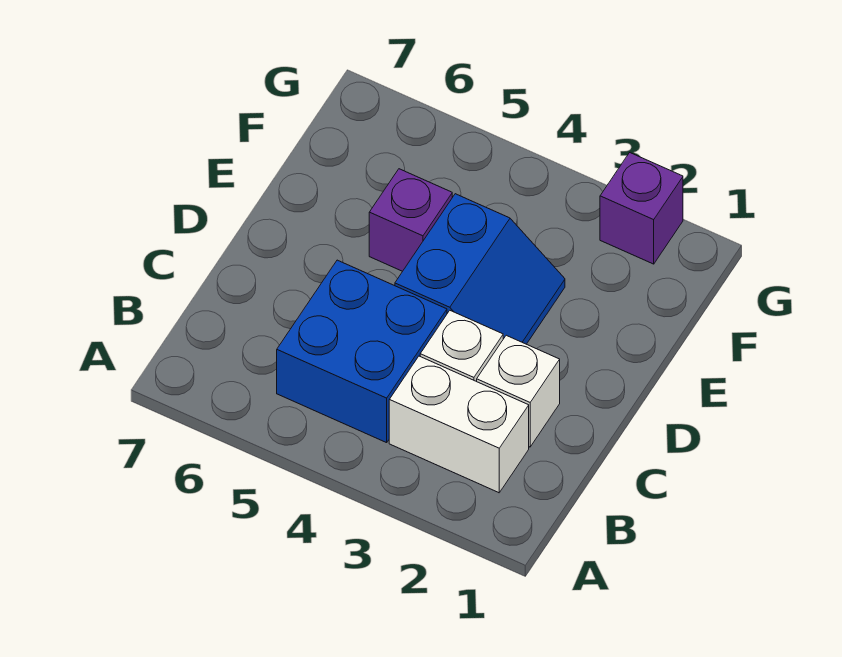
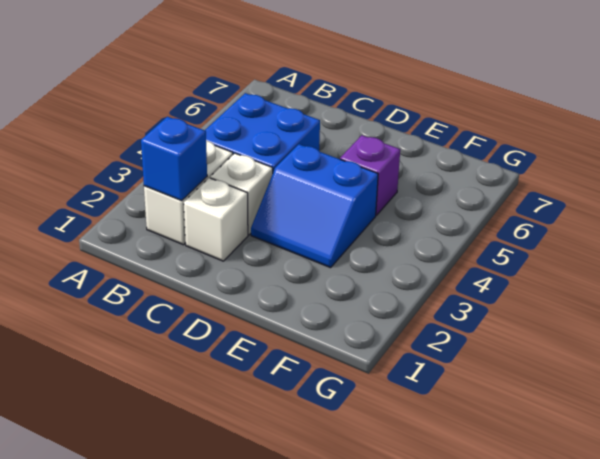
none -> blue 1x1 brick [141,117,207,201]
purple 1x1 brick [600,153,683,264] -> none

